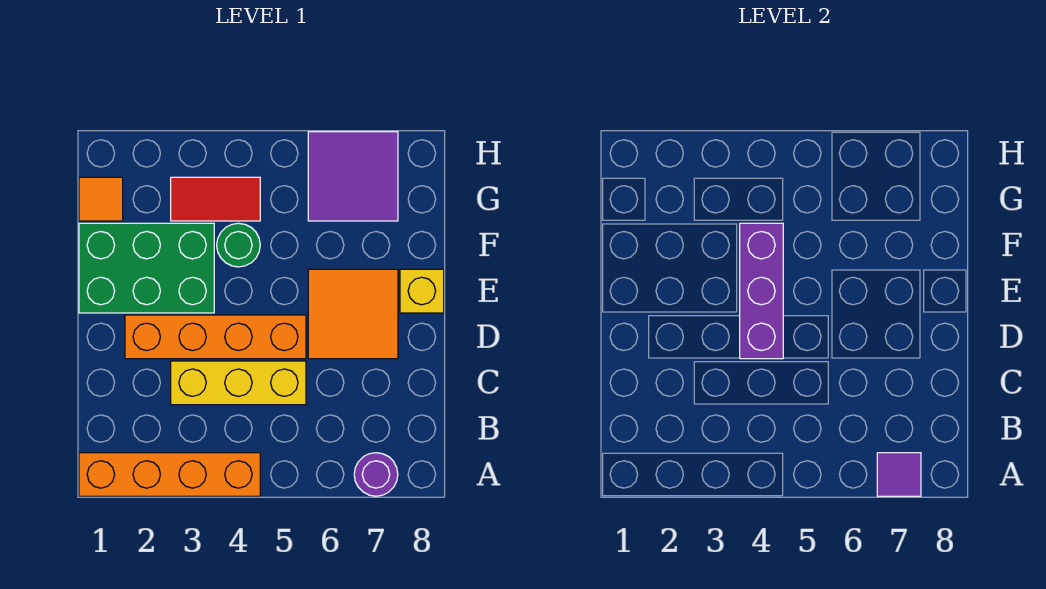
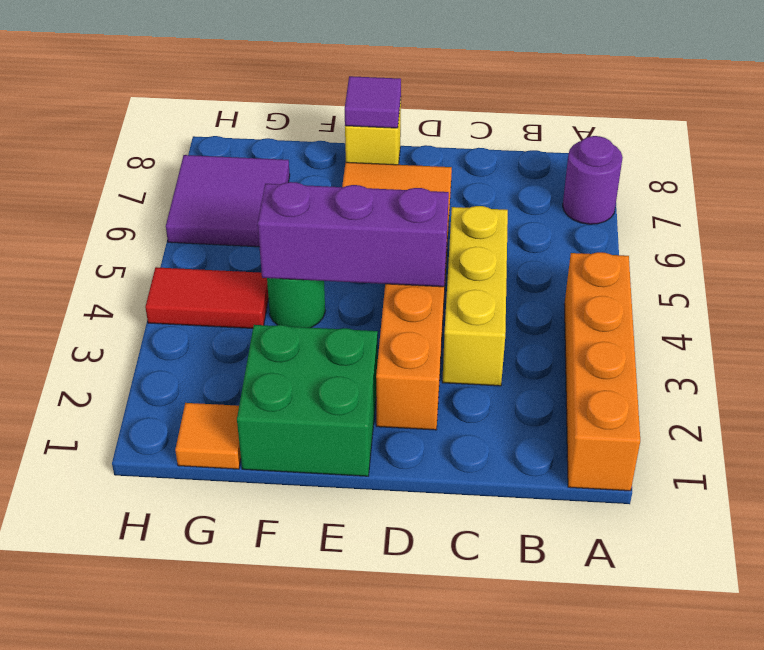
purple 1x1 tile [877,453,921,496] -> purple 1x1 tile moved to [345,76,401,128]
green 2x3 brick [79,223,214,313] -> green 2x2 brick [237,325,378,476]
red 1x2 tile [171,177,260,221] -> red 1x2 tile turned to [145,267,269,328]

